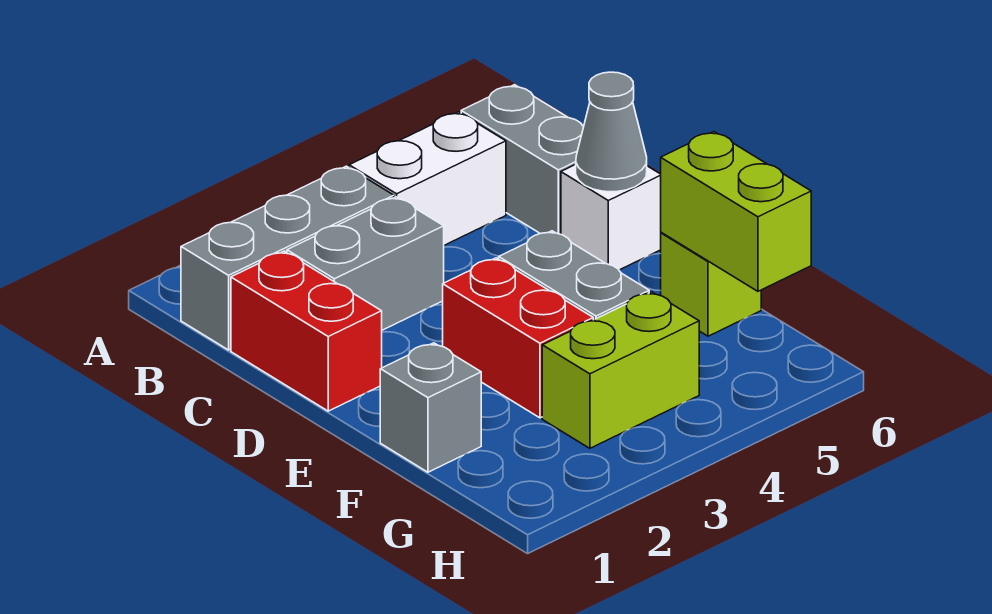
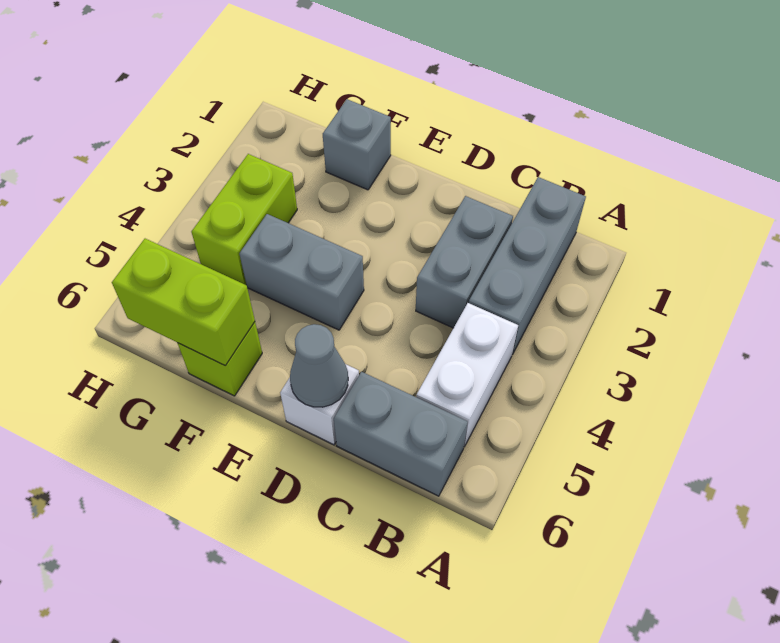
red 1x2 brick [231,251,382,411] -> none
red 1x2 brick [443,258,593,418] -> none

